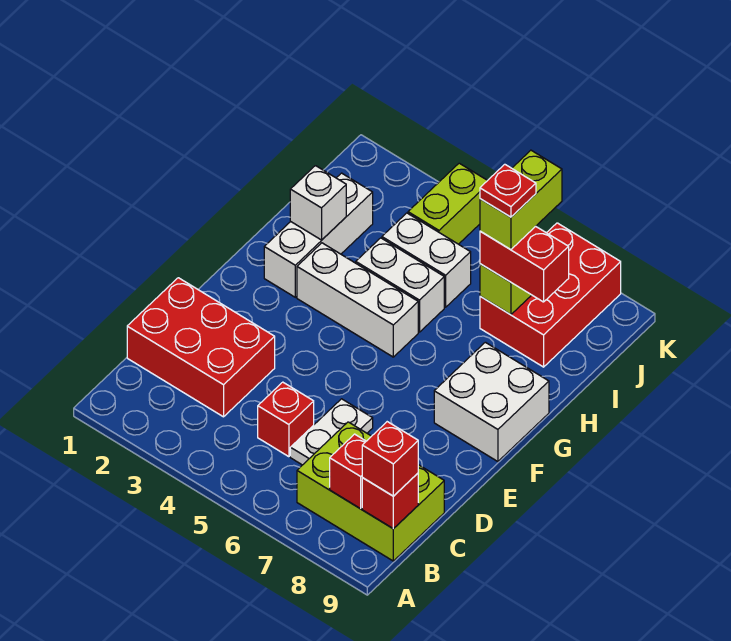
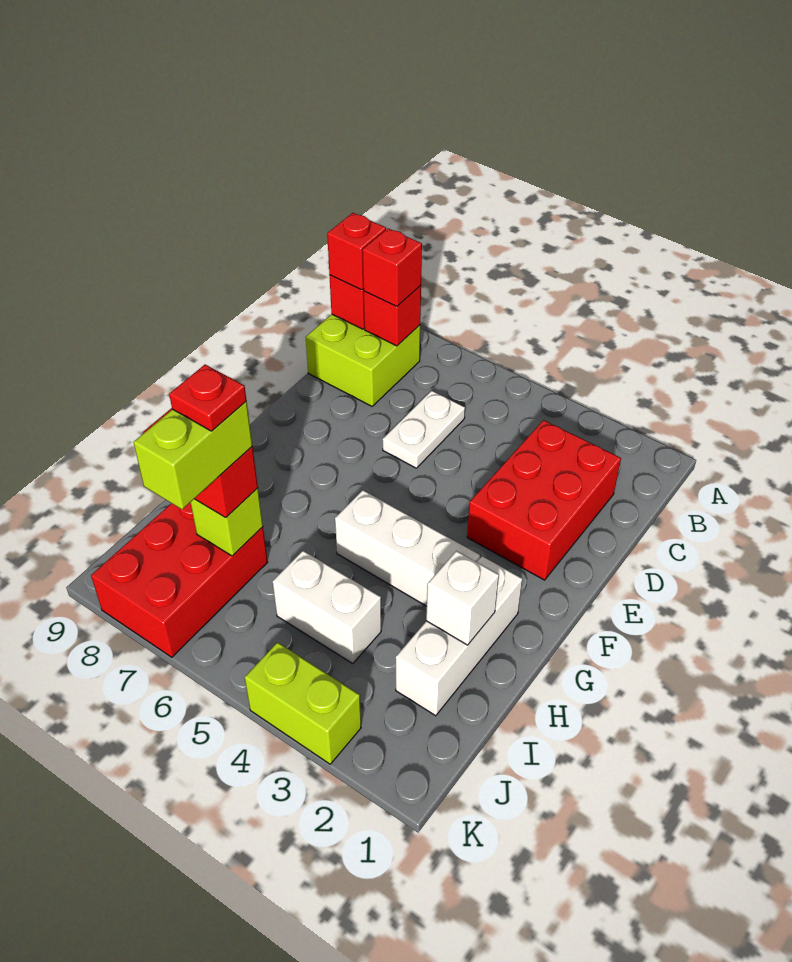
lime 2x3 brick [297,422,444,561] -> lime 2x2 brick [306,314,420,406]
red 2x3 brick [127,278,275,417] -> red 2x3 brick turned to [467,420,621,580]
red 1x1 brick [258,382,314,457] -> red 1x1 brick moved to [363,228,422,307]
white 2x2 brick [434,342,549,462] -> none
white 1x2 brick [356,238,444,332] -> none
lime 1x2 brick [408,163,488,244] -> lime 1x2 brick turned to [245,642,361,764]

